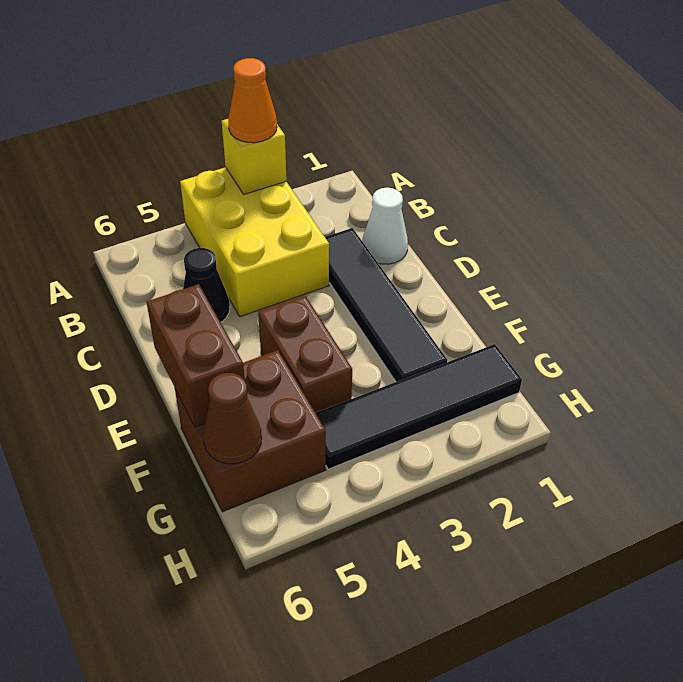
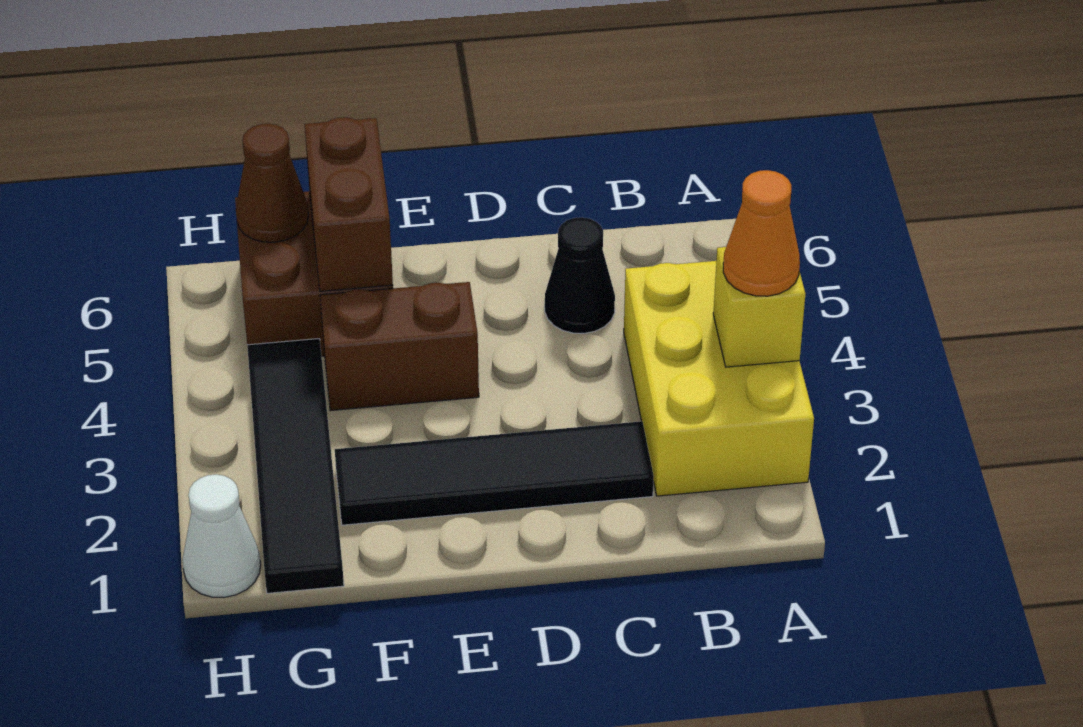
yellow 2x3 brick [180,167,329,317] -> yellow 2x3 brick turned to [624,261,814,496]
white 1x1 cone [362,188,408,264] -> white 1x1 cone moved to [182,474,261,598]
brown 1x2 brick [147,284,245,427] -> brown 1x2 brick turned to [305,117,393,291]

